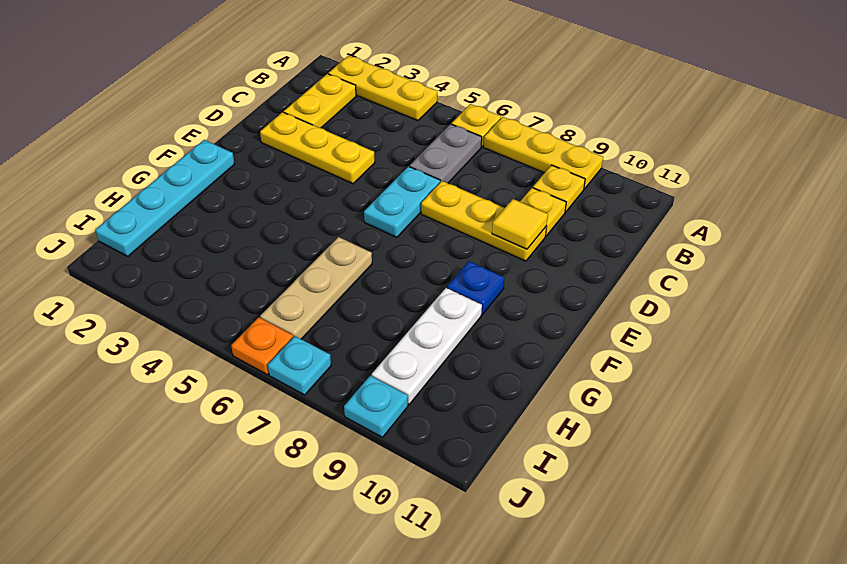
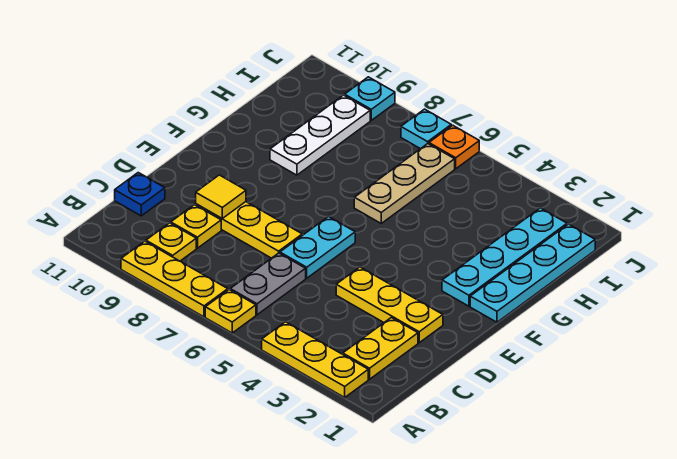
none -> cyan 1x4 plate [442,208,567,306]
blue 1x1 plate [447,261,504,314] -> blue 1x1 plate moved to [115,173,165,216]

